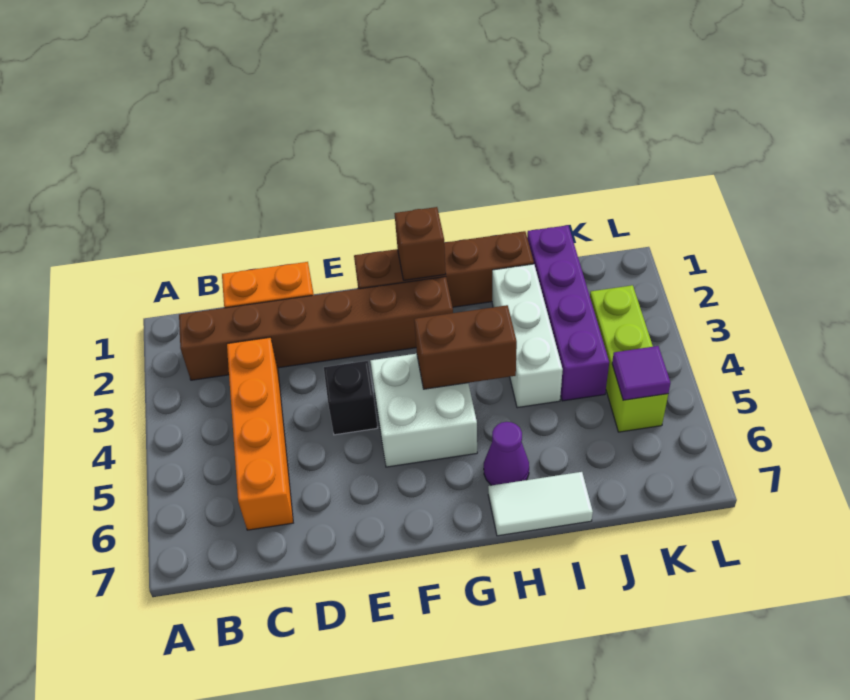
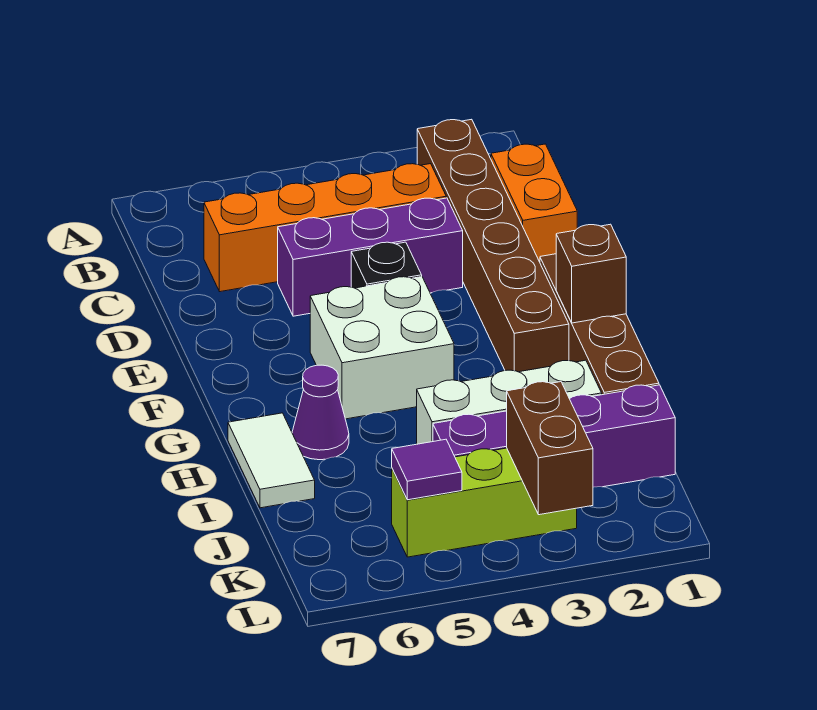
none -> purple 1x3 brick [278,198,463,316]
brown 1x2 brick [414,305,517,389] -> brown 1x2 brick moved to [507,382,593,515]

